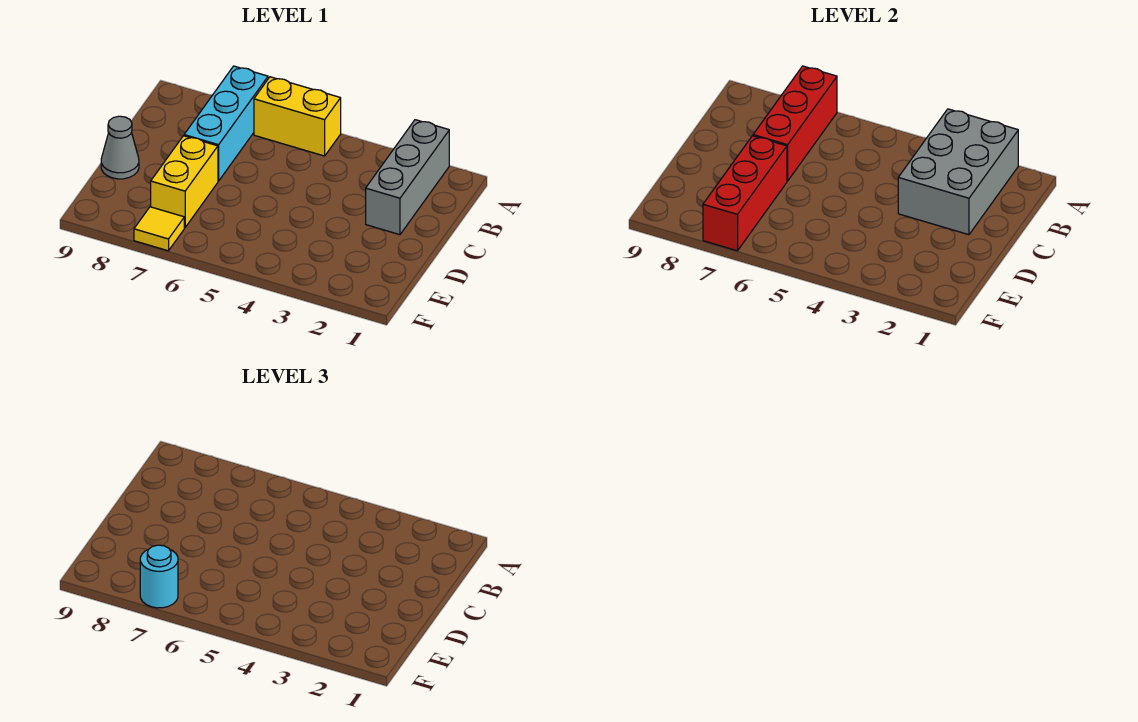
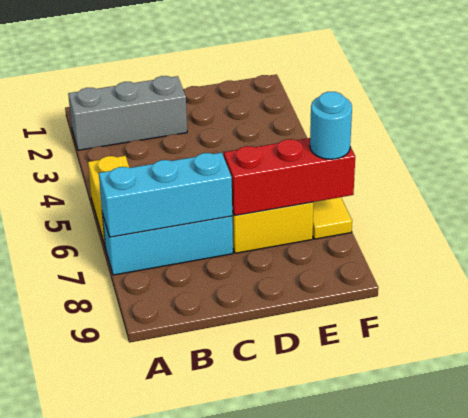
grey 2x3 brick [898,109,1018,235] -> none
red 1x3 brick [753,66,837,181] -> cyan 1x3 brick [99,153,233,237]
grey 1x1 cone [101,116,139,179] -> none

